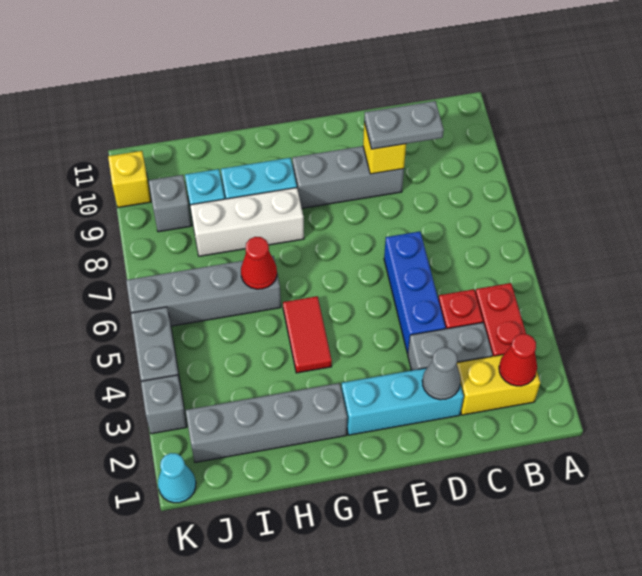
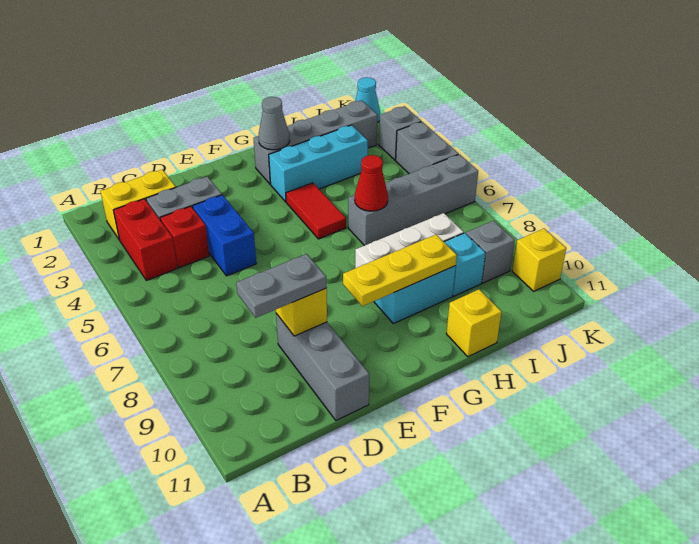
red 1x1 cone [499,334,537,386] -> none
cyan 1x3 brick [341,368,464,435] -> cyan 1x3 brick moved to [269,125,368,202]
grey 1x1 cone [422,347,460,400] -> grey 1x1 cone moved to [259,97,290,150]
blue 1x3 brick [384,232,446,354] -> blue 1x2 brick [193,195,256,276]
grey 1x3 brick [292,146,404,208] -> grey 1x3 brick turned to [276,314,369,421]
none -> yellow 1x3 plate [343,235,457,306]
none -> yellow 1x1 brick [446,289,502,357]

